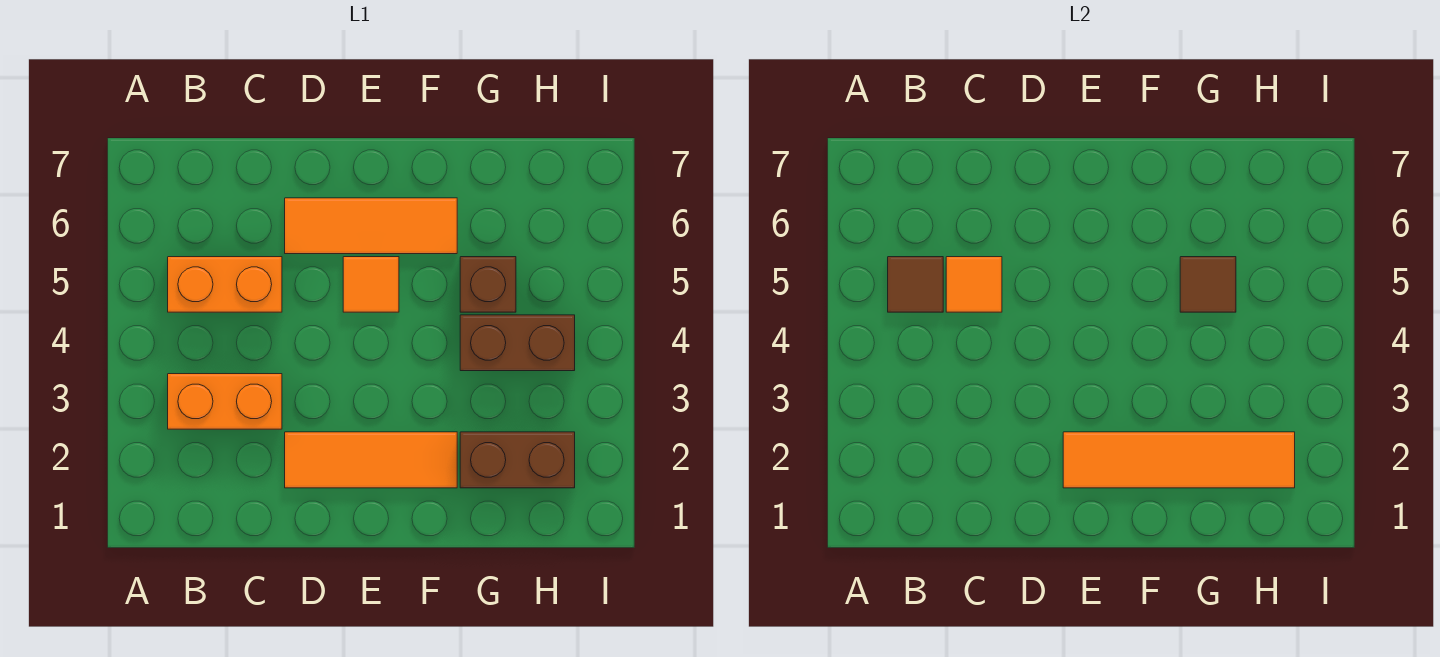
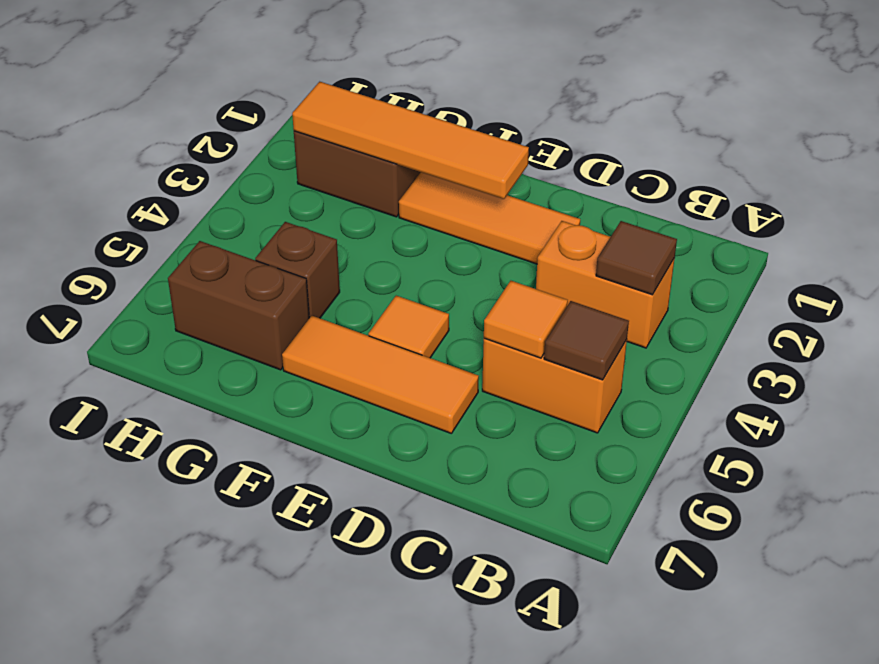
brown 1x2 brick [460,315,575,371] -> brown 1x2 brick moved to [168,241,309,370]
brown 1x1 tile [1180,257,1236,312] -> brown 1x1 tile moved to [596,221,677,295]

